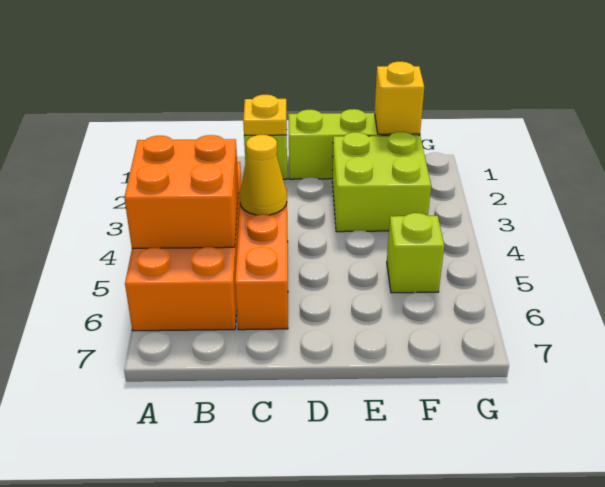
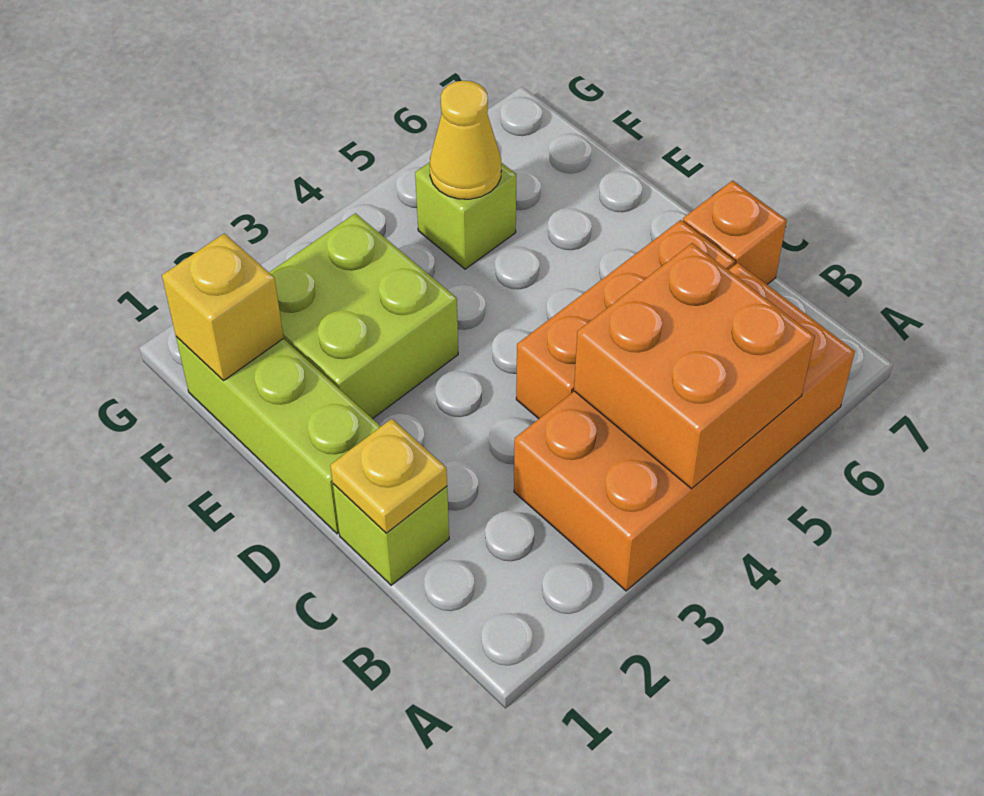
yellow 1x1 cone [240,135,287,215] -> yellow 1x1 cone moved to [430,81,501,199]
none -> orange 1x1 brick [683,181,787,284]

